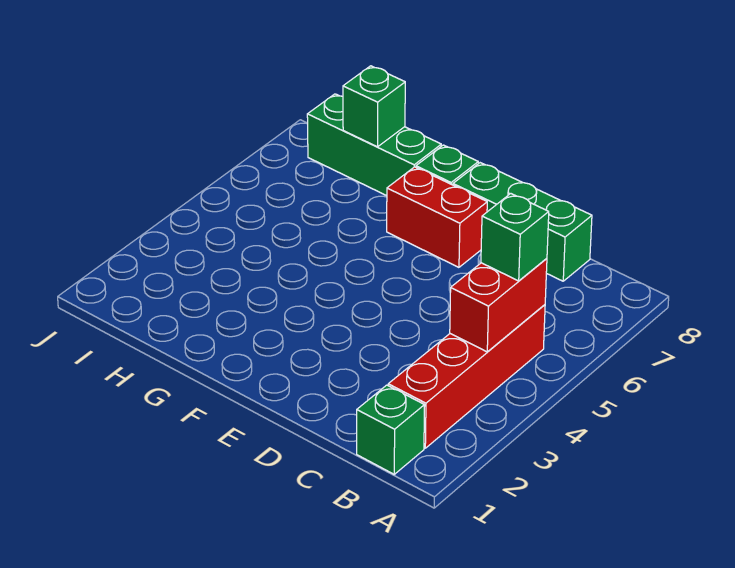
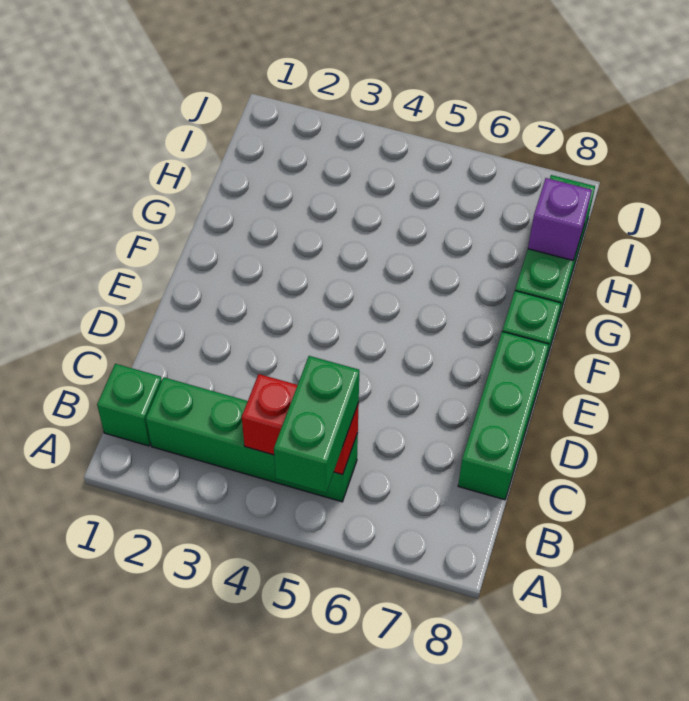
red 1x4 brick [388,305,545,448] -> green 1x4 brick [146,377,358,502]
green 1x1 brick [481,194,549,281] -> green 1x2 brick [274,356,359,493]
red 1x2 brick [387,167,487,267] -> none
green 1x1 brick [343,66,405,147] -> purple 1x1 brick [528,178,592,261]

